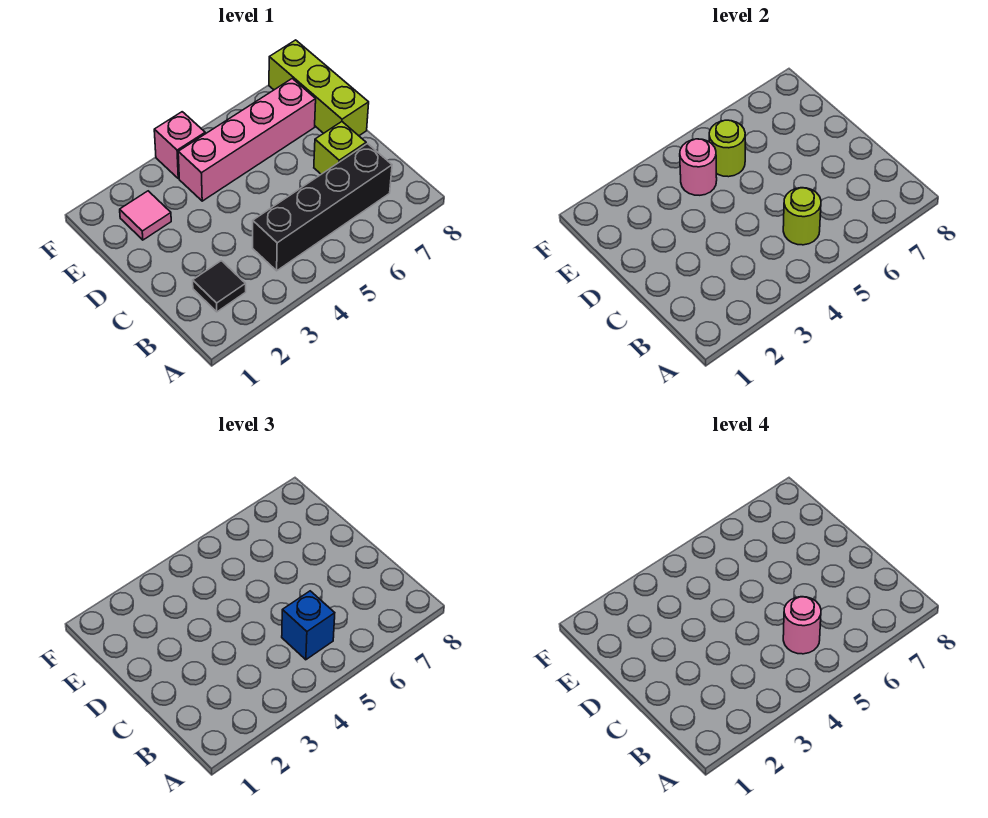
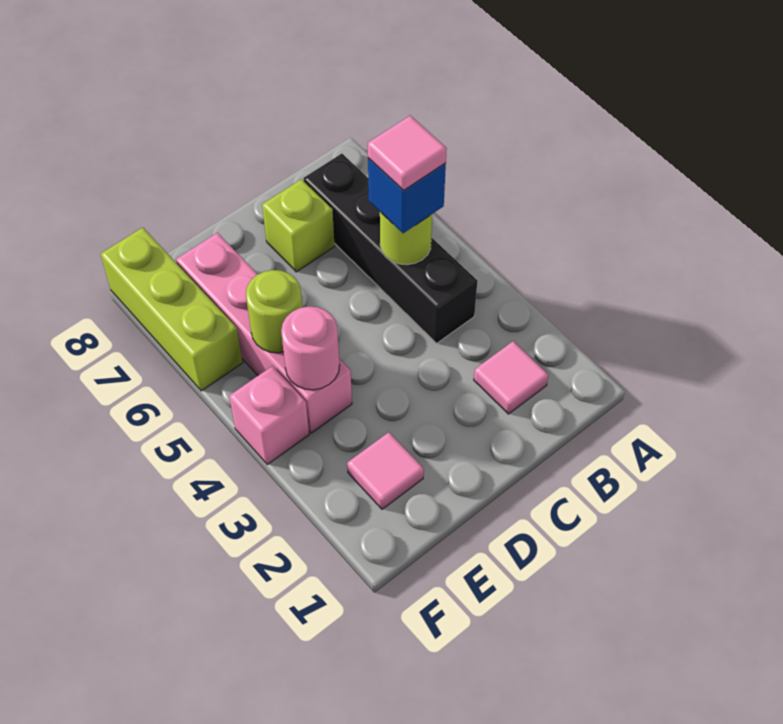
black 1x1 tile [193,261,246,312] -> pink 1x1 tile [474,341,548,414]
pink 1x1 round brick [783,597,821,654] -> pink 1x1 tile [368,116,447,190]
lime 1x3 brick [269,40,369,136] -> lime 1x3 brick turned to [101,228,243,391]

